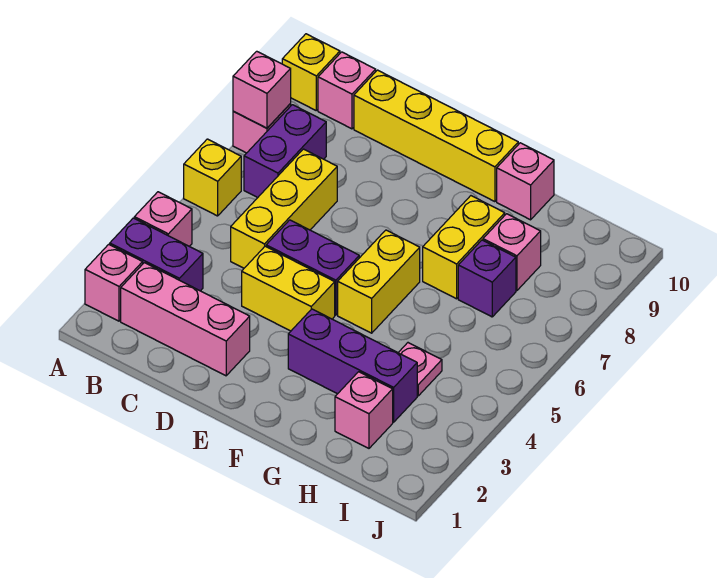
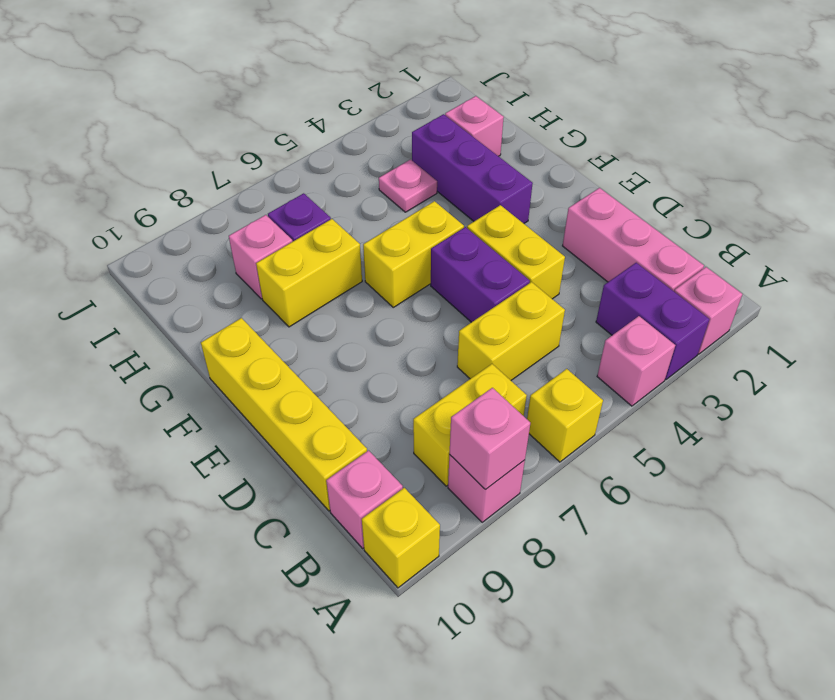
purple 1x2 brick [244,105,326,198] -> yellow 1x2 brick [413,364,527,486]
yellow 1x3 brick [231,149,337,268] -> yellow 1x2 brick [457,282,565,380]
pink 1x1 brick [497,143,554,220] -> none

